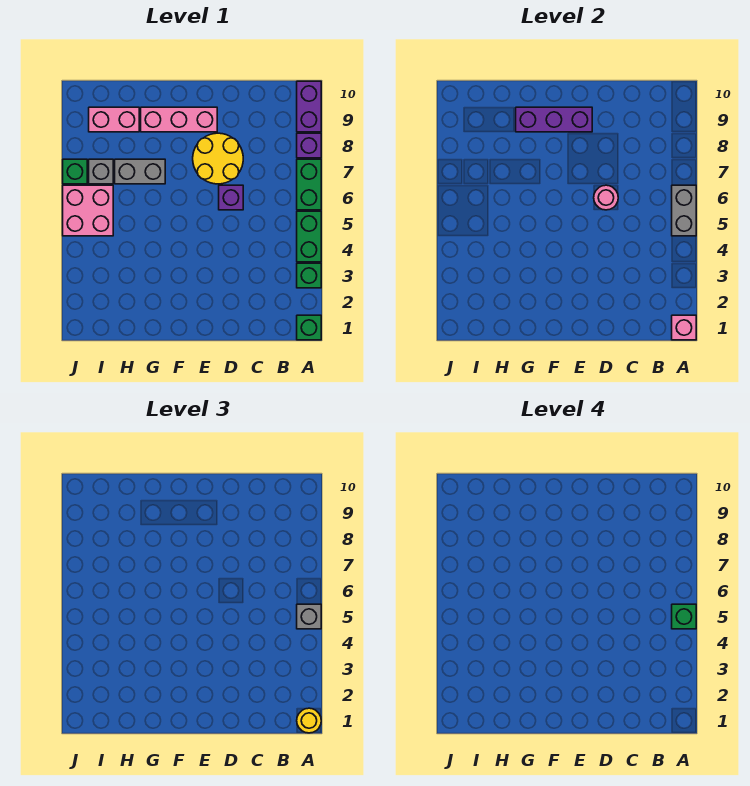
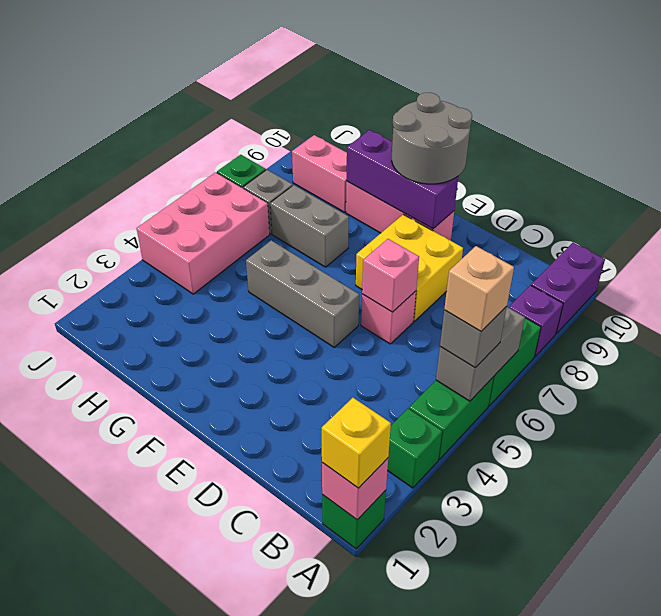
yellow 1x1 round brick [297,708,321,733] -> yellow 1x1 brick [322,398,391,488]
green 1x1 brick [672,604,696,629] -> tan 1x1 brick [444,246,514,332]
purple 1x1 brick [219,185,243,210] -> pink 1x1 brick [361,291,416,344]
pink 1x1 round brick [594,185,618,210] -> pink 1x1 brick [362,239,419,312]
yellow 2x2 round brick [193,133,243,184] -> yellow 2x2 brick [356,214,463,321]
none -> grey 1x3 brick [246,240,359,347]
none -> grey 2x2 round brick [392,93,472,184]
pink 2x2 brick [63,185,113,236] -> pink 2x3 brick [137,172,270,294]

